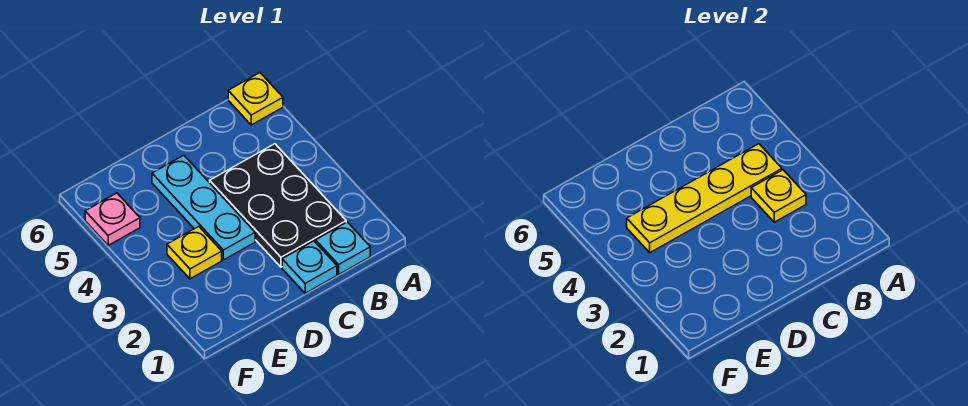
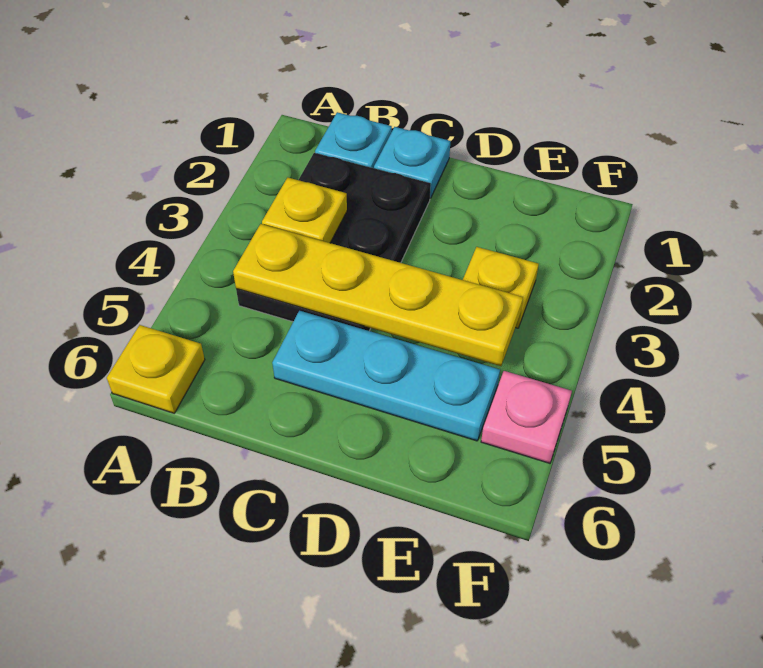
cyan 1x3 plate [152,155,255,260] -> cyan 1x3 plate turned to [272,311,500,441]

